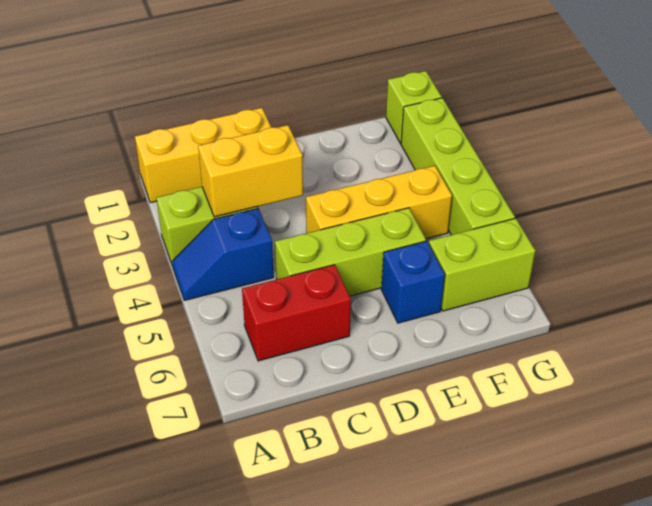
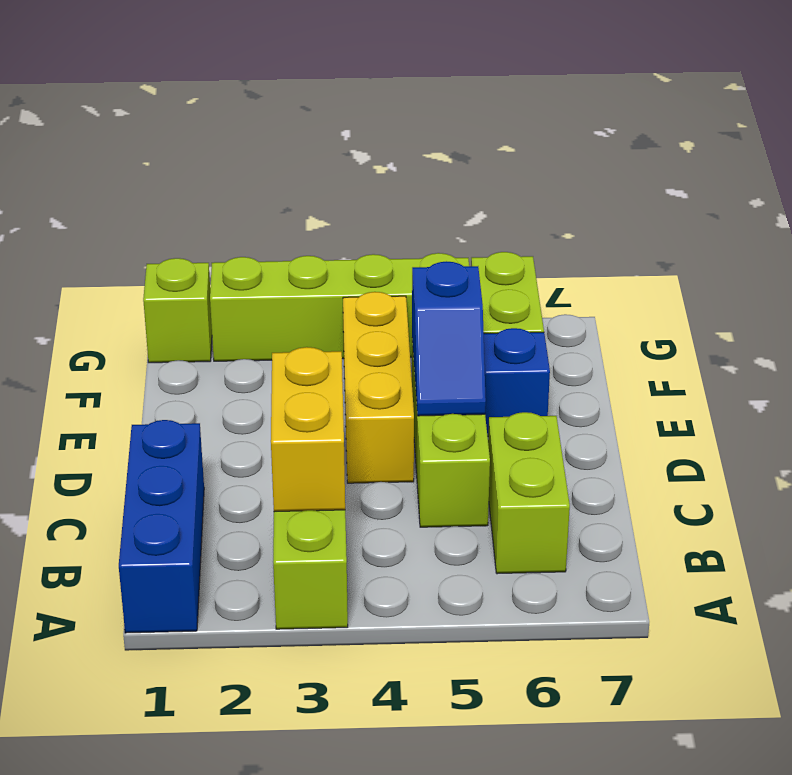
yellow 1x3 brick [135,108,271,203] -> blue 1x3 brick [119,420,204,633]
blue 1x2 slope [172,209,274,300] -> blue 1x2 slope moved to [412,261,486,416]
red 1x2 brick [242,265,351,361] -> lime 1x2 brick [488,412,570,574]

